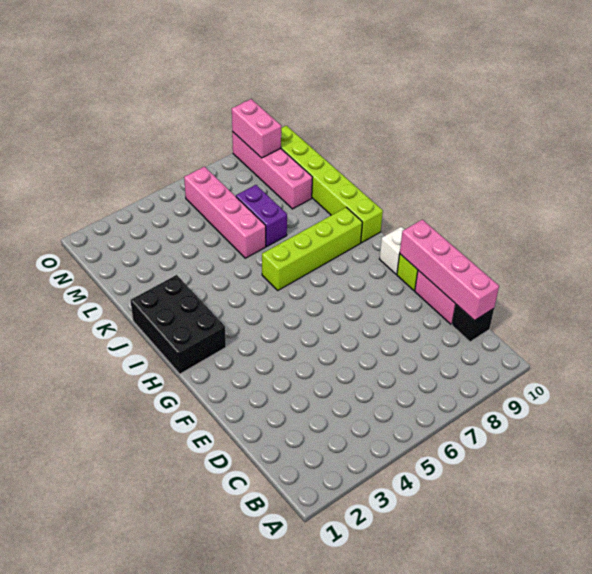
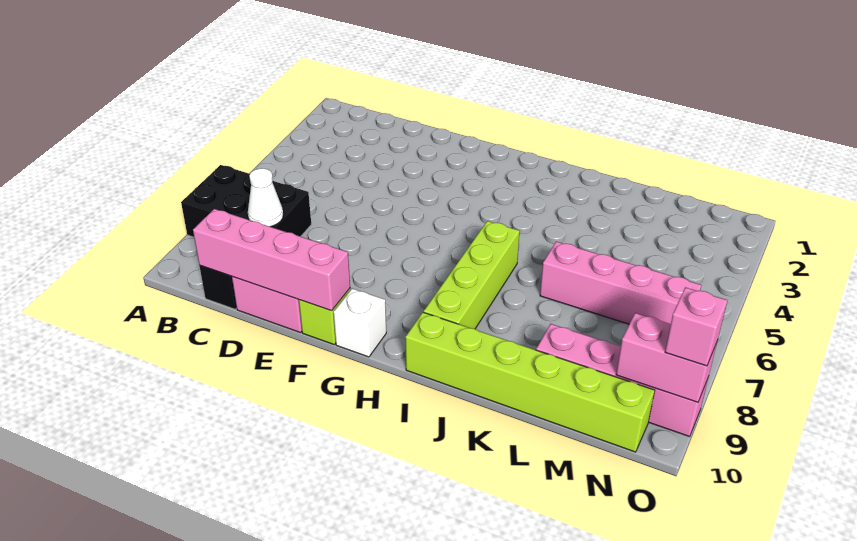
none -> white 1x1 cone [248,168,283,227]
black 2x3 brick [130,275,226,374] -> black 2x3 brick moved to [181,165,311,237]
purple 1x2 brick [236,185,287,246] -> none
none -> pink 1x1 brick [665,287,727,366]

